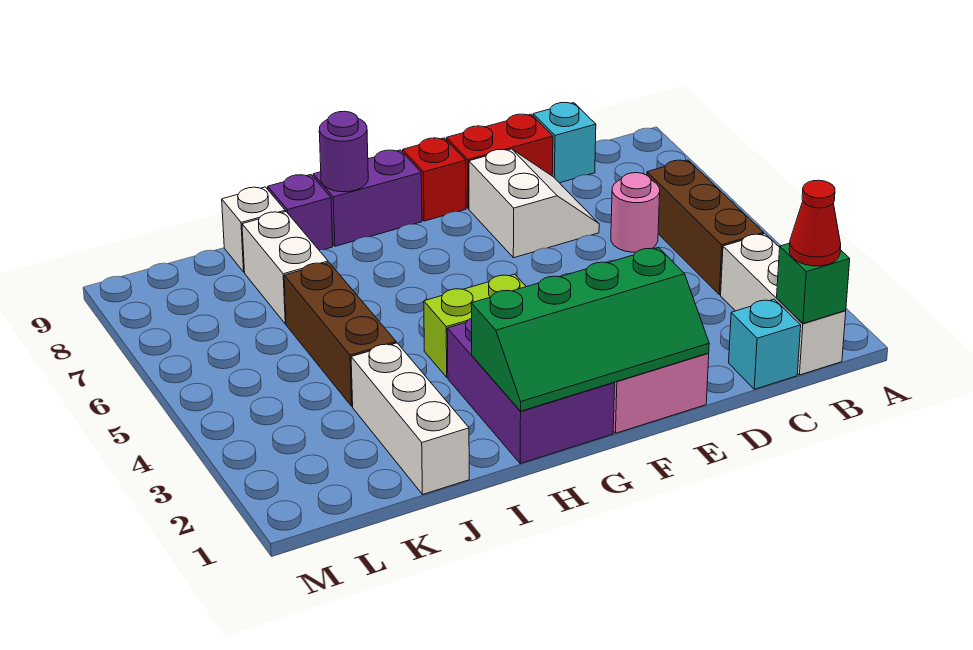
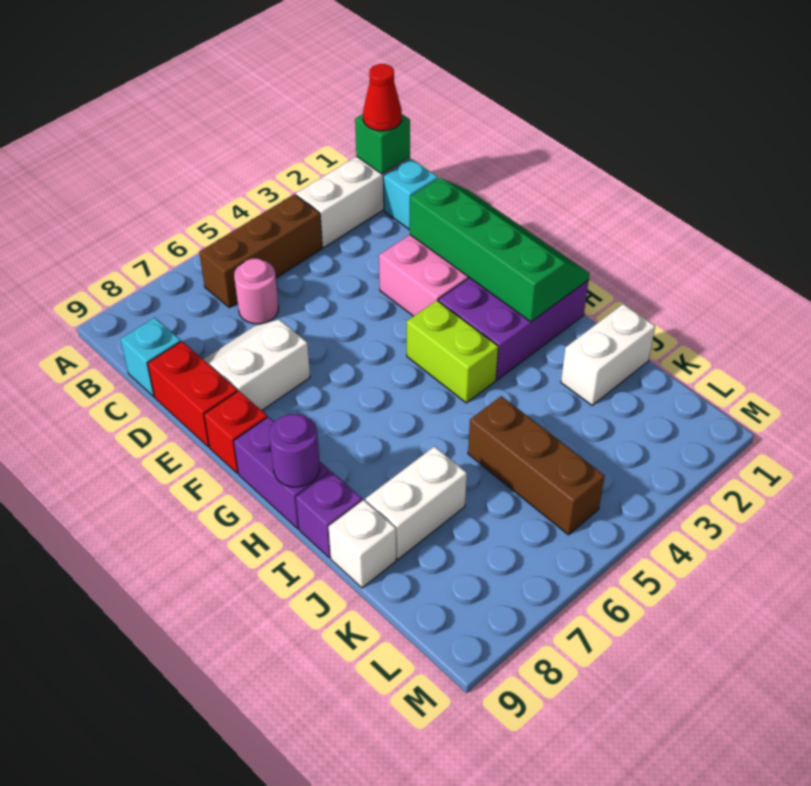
white 1x3 brick [351,343,469,494] -> white 1x2 brick [561,304,655,405]
brown 1x3 brick [284,262,396,406] -> brown 1x3 brick turned to [468,396,605,535]

